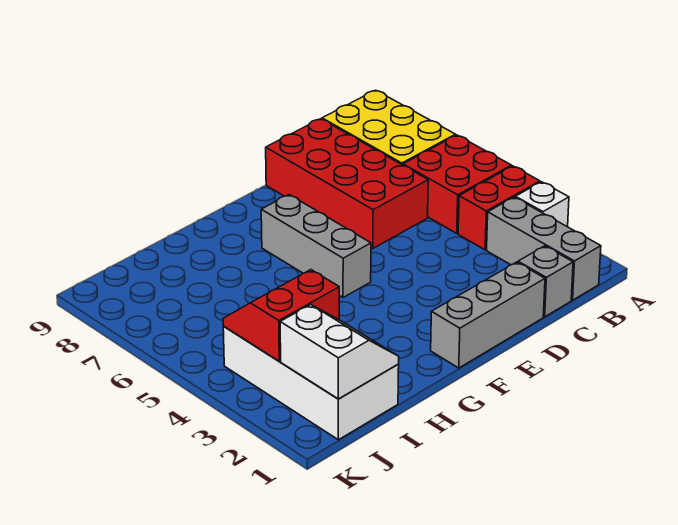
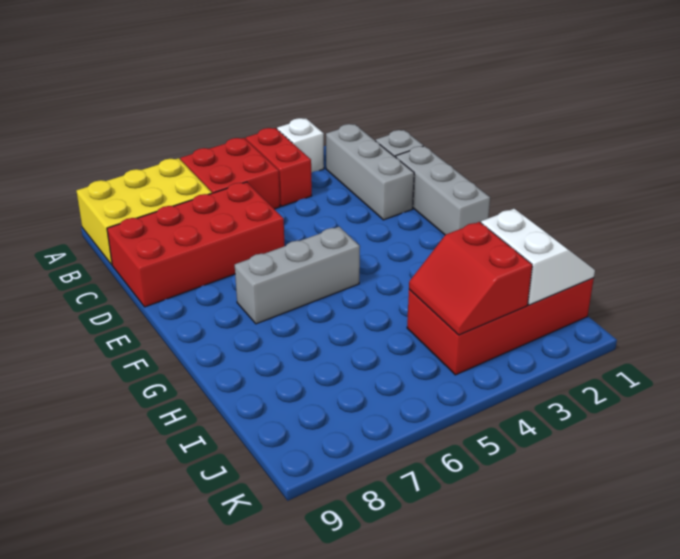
grey 1x3 brick [487,197,601,300] -> grey 1x3 brick turned to [326,124,414,220]
white 2x4 brick [223,327,399,440] -> red 2x4 brick [407,278,594,375]
white 2x2 slope [280,305,399,399] -> white 2x2 slope turned to [481,209,595,305]

